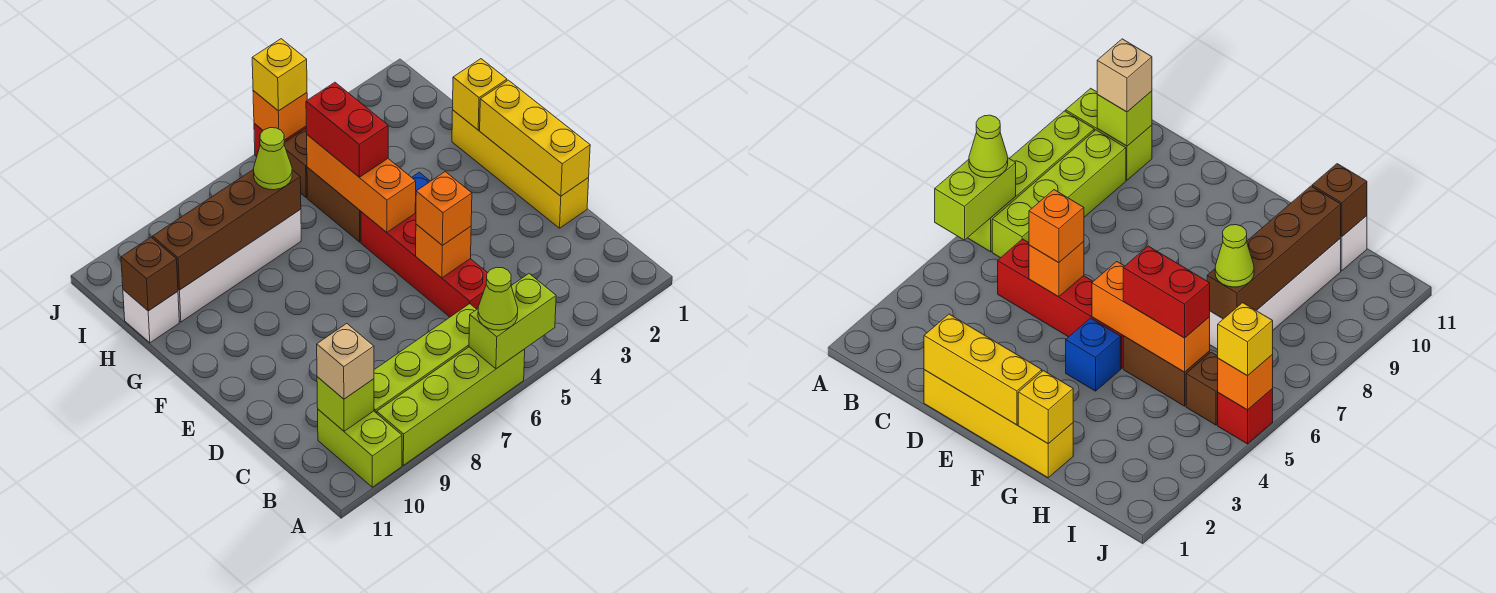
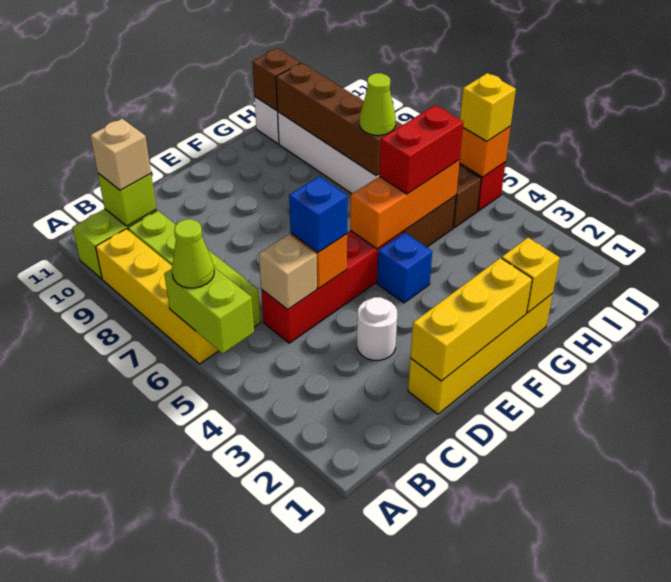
lime 1x4 brick [377,347,525,465] -> yellow 1x4 brick [96,229,219,364]
none -> tan 1x1 brick [259,234,317,309]
none -> white 1x1 round brick [357,297,397,360]
orange 1x1 brick [416,172,472,246] -> blue 1x1 brick [289,176,348,252]

